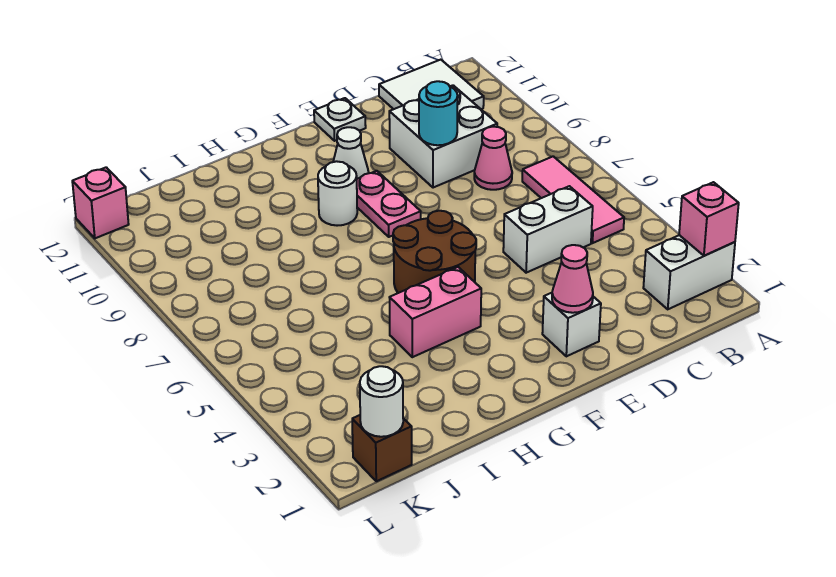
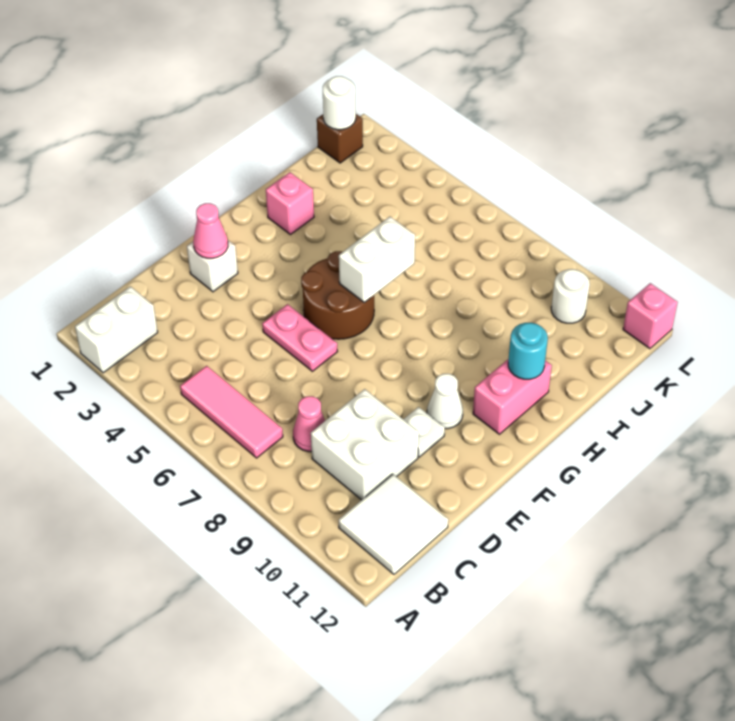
pink 1x1 brick [679,182,739,256] -> pink 1x1 brick moved to [266,172,314,235]
white 1x2 brick [503,186,593,273] -> white 1x2 brick moved to [339,217,415,303]
cyan 1x1 round brick [419,81,458,145] -> cyan 1x1 round brick moved to [508,323,548,379]
white 1x1 plate [314,98,366,141] -> white 1x1 plate moved to [403,407,445,457]
pink 1x2 plate [357,171,421,237] -> pink 1x2 plate moved to [262,304,338,371]
pink 1x2 brick [389,267,481,357] -> pink 1x2 brick moved to [473,359,552,434]
white 1x1 round brick [318,161,357,226] -> white 1x1 round brick moved to [551,269,590,323]

